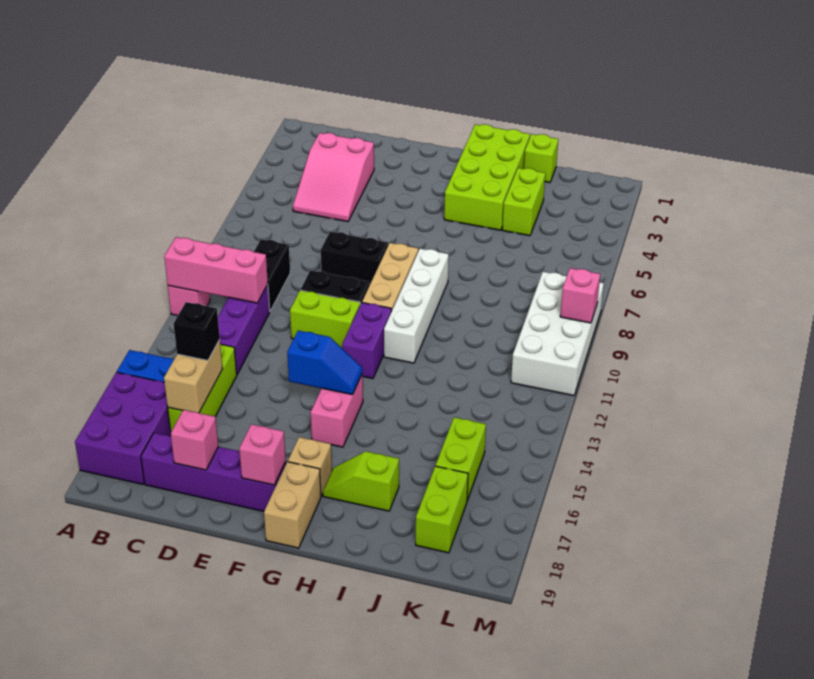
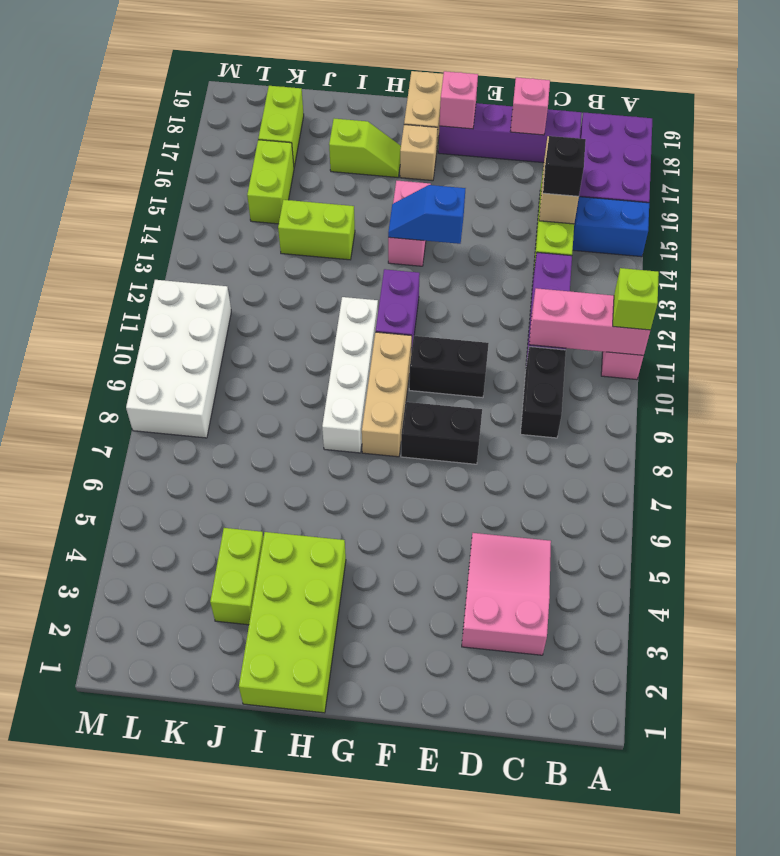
lime 1x2 brick [290,290,360,349] -> lime 1x2 brick moved to [278,200,355,260]
lime 1x1 brick [524,134,558,183] -> lime 1x1 brick moved to [613,268,659,330]
pink 1x1 brick [560,268,600,323] -> none

